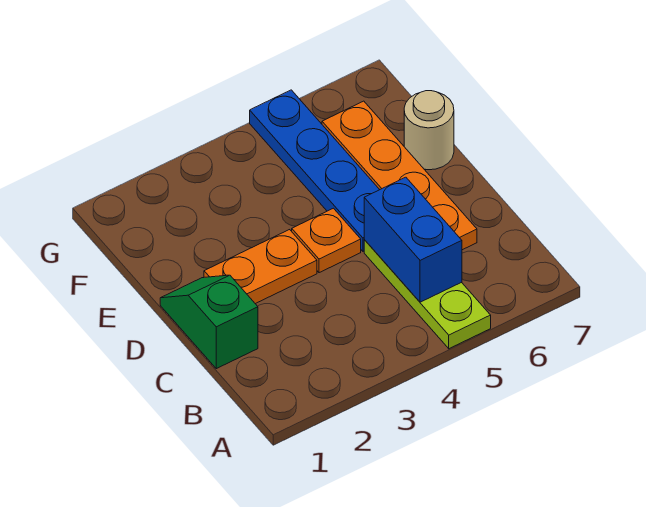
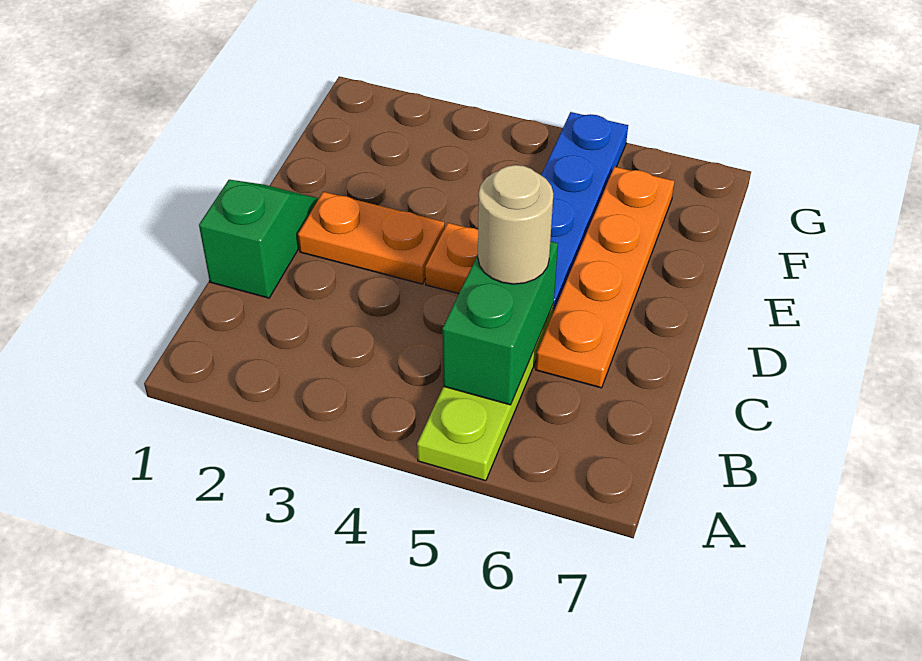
blue 1x2 brick [364,177,462,302] -> green 1x2 brick [442,241,558,405]
tan 1x1 round brick [404,91,454,170] -> tan 1x1 round brick moved to [478,165,553,284]

